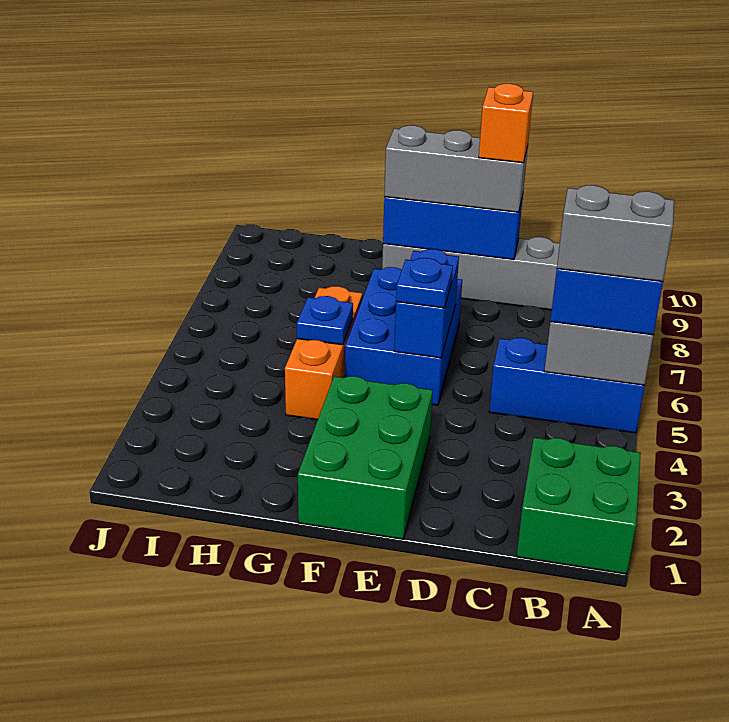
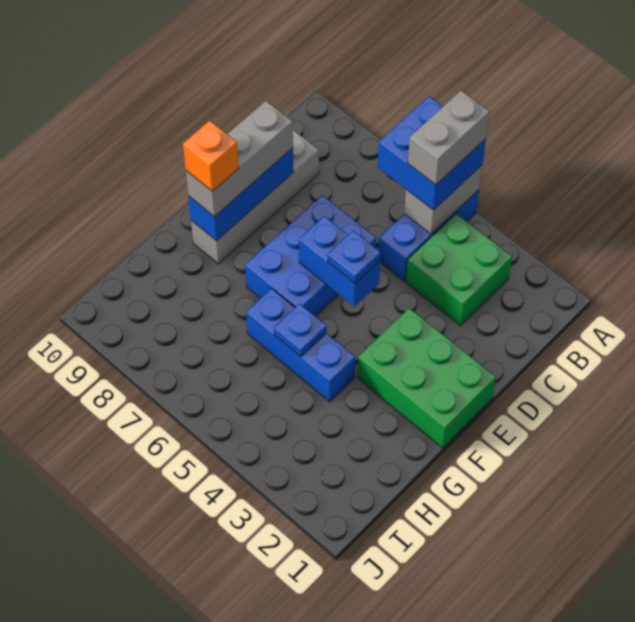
green 2x2 brick [517,437,640,574] -> green 2x2 brick moved to [405,214,512,326]
orange 1x1 brick [479,84,533,163] -> orange 1x1 brick moved to [183,121,239,191]
blue 2x3 brick [345,267,462,405] -> blue 2x3 brick turned to [245,195,376,316]
orange 1x3 brick [285,286,362,420] -> blue 1x3 brick [246,288,355,402]

